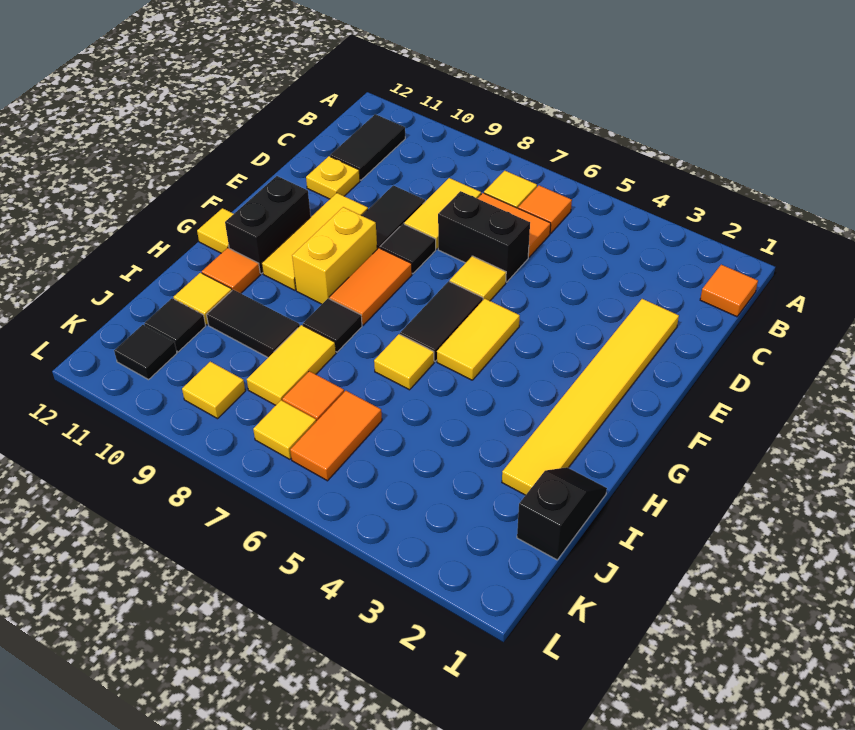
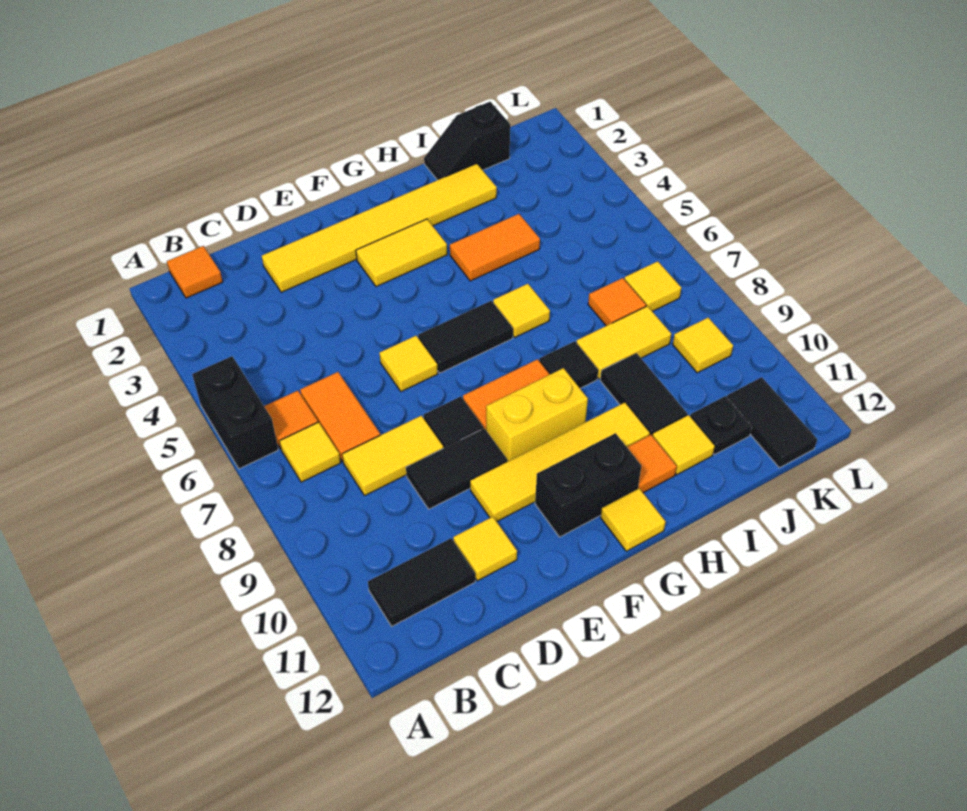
black 1x2 brick [438,191,530,282] -> black 1x2 brick moved to [192,356,278,469]
yellow 1x1 plate [306,156,360,199] -> yellow 1x1 tile [453,517,517,581]
yellow 1x3 tile [262,193,368,290] -> yellow 1x4 tile [470,403,650,521]
yellow 1x2 tile [437,299,520,380] -> yellow 1x2 tile moved to [356,219,447,287]
orange 1x2 tile [290,391,382,481] -> orange 1x2 tile moved to [450,214,540,281]
black 1x1 tile [144,298,206,352] -> black 1x1 plate [690,396,752,455]
black 1x1 tile [114,325,177,380] -> black 1x2 tile [727,377,817,468]

